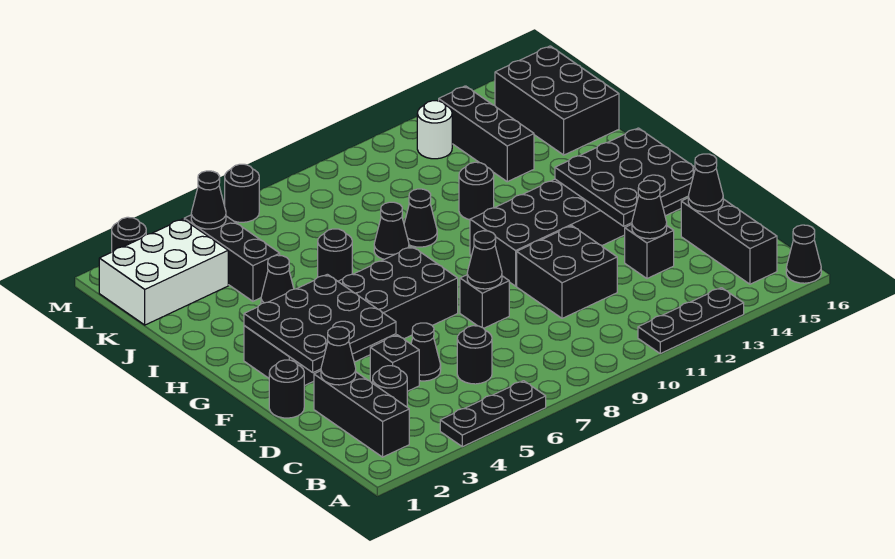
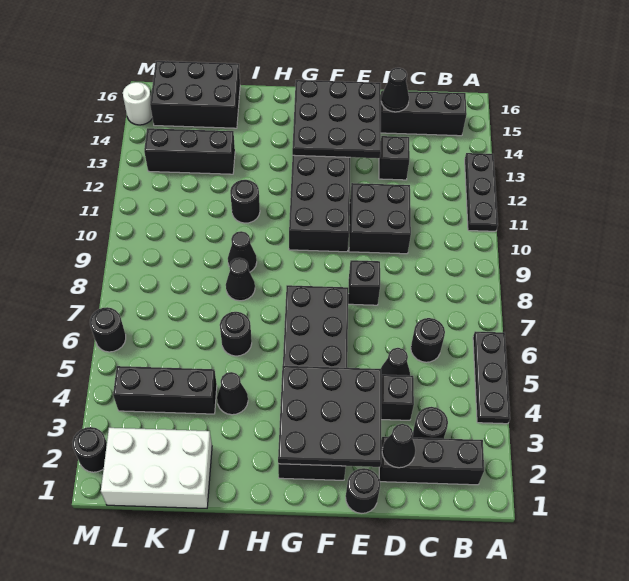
black 1x1 cone [786,225,821,283] -> none
black 1x1 cone [632,180,667,239] -> none
black 1x1 cone [467,231,502,289] -> none
white 2x3 brick [99,219,228,325] -> white 2x3 brick turned to [101,428,212,508]
black 1x1 cone [191,171,226,229] -> none
white 1x1 round brick [417,101,452,159] -> white 1x1 round brick moved to [123,82,152,125]

